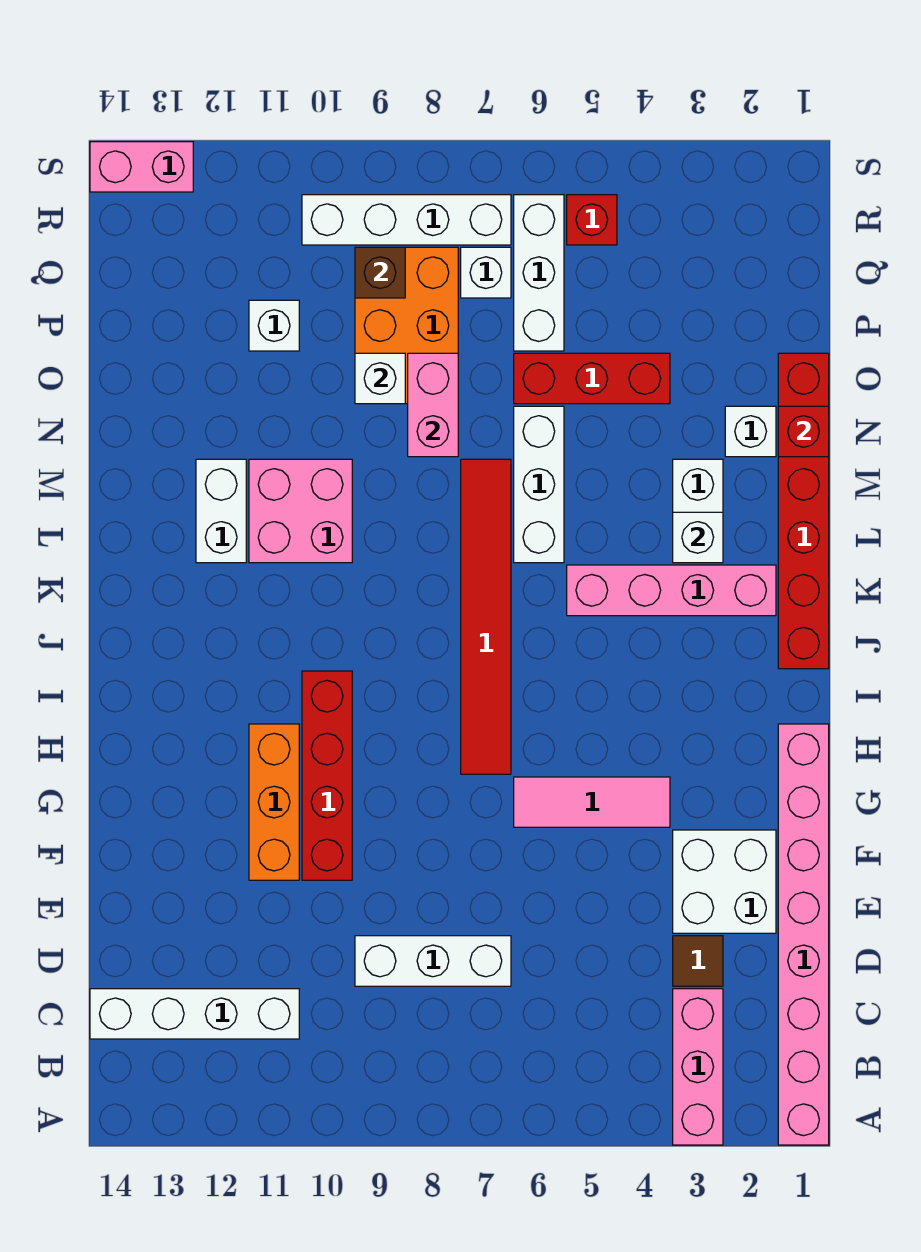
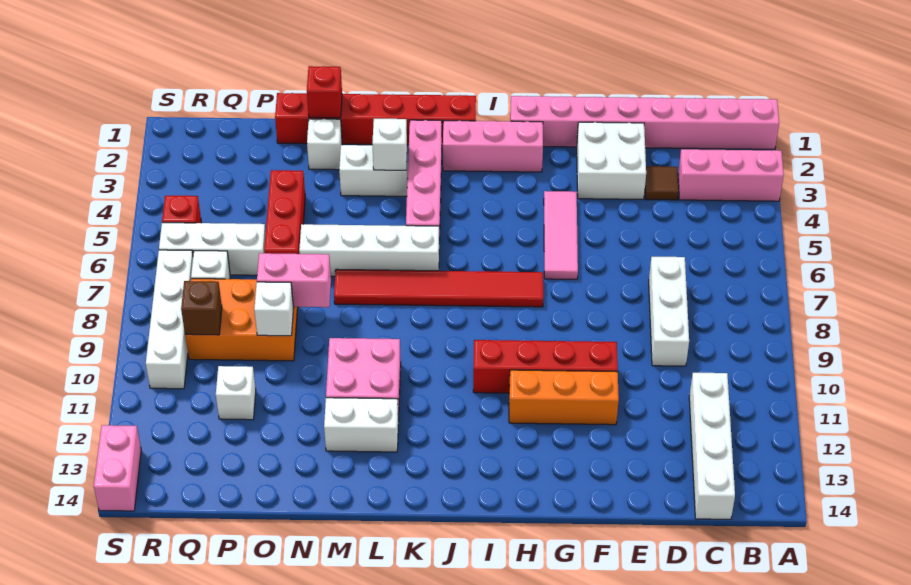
none -> pink 1x3 brick [443,121,543,172]
white 1x3 brick [514,406,564,563] -> white 1x4 brick [299,224,439,276]

